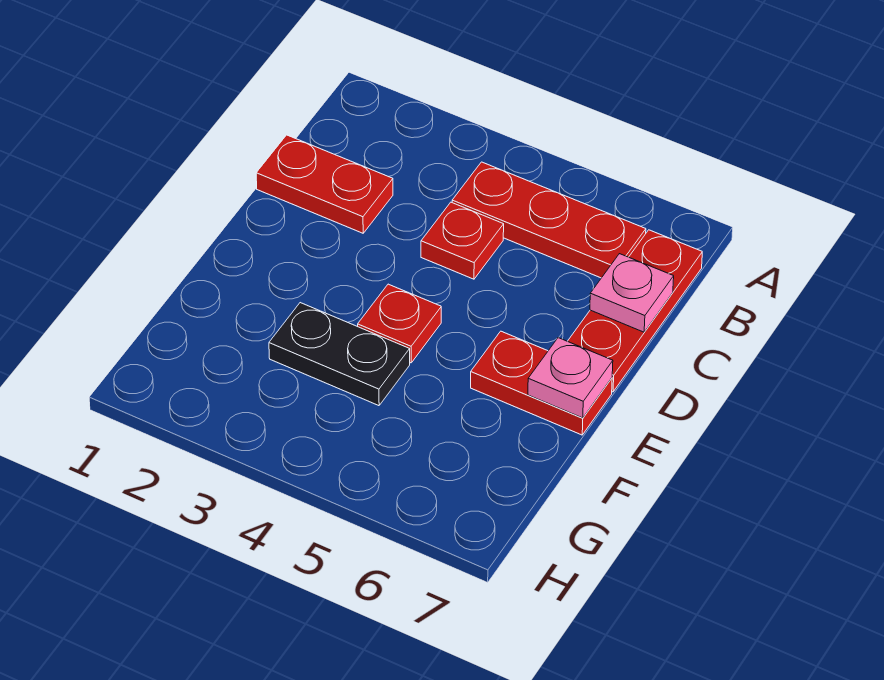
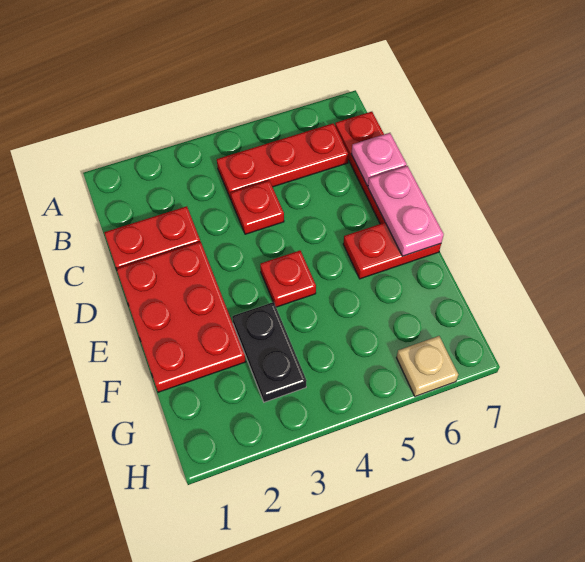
none -> red 2x3 plate [117,242,246,392]
pink 1x1 plate [528,338,613,418] -> pink 1x2 plate [368,166,444,256]
black 1x2 plate [269,303,410,406] -> black 1x2 plate turned to [232,302,307,402]
none -> tan 1x1 plate [396,336,458,396]

